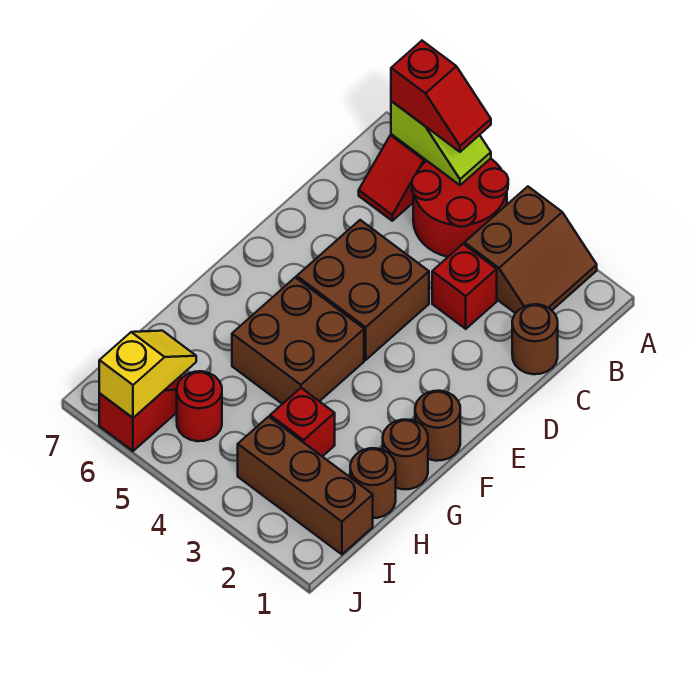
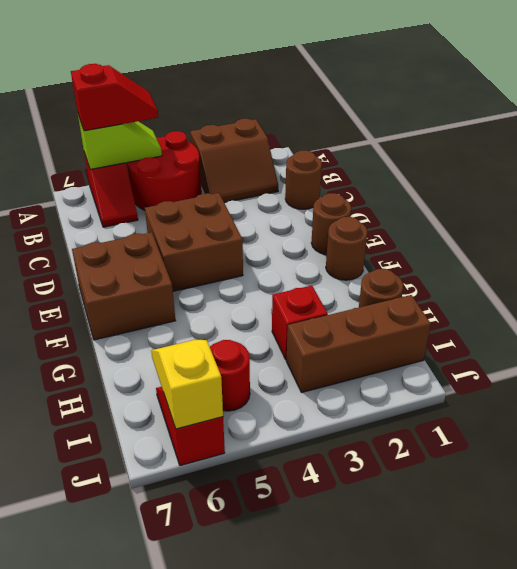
brown 2x2 slope [465,187,597,313] -> brown 2x2 slope turned to [190,119,278,203]
red 1x1 brick [432,244,497,329] -> none
brown 2x2 brick [232,277,364,404] -> brown 2x2 brick moved to [72,232,176,340]
brown 1x1 round brick [383,420,428,489] -> brown 1x1 round brick moved to [311,193,351,255]

